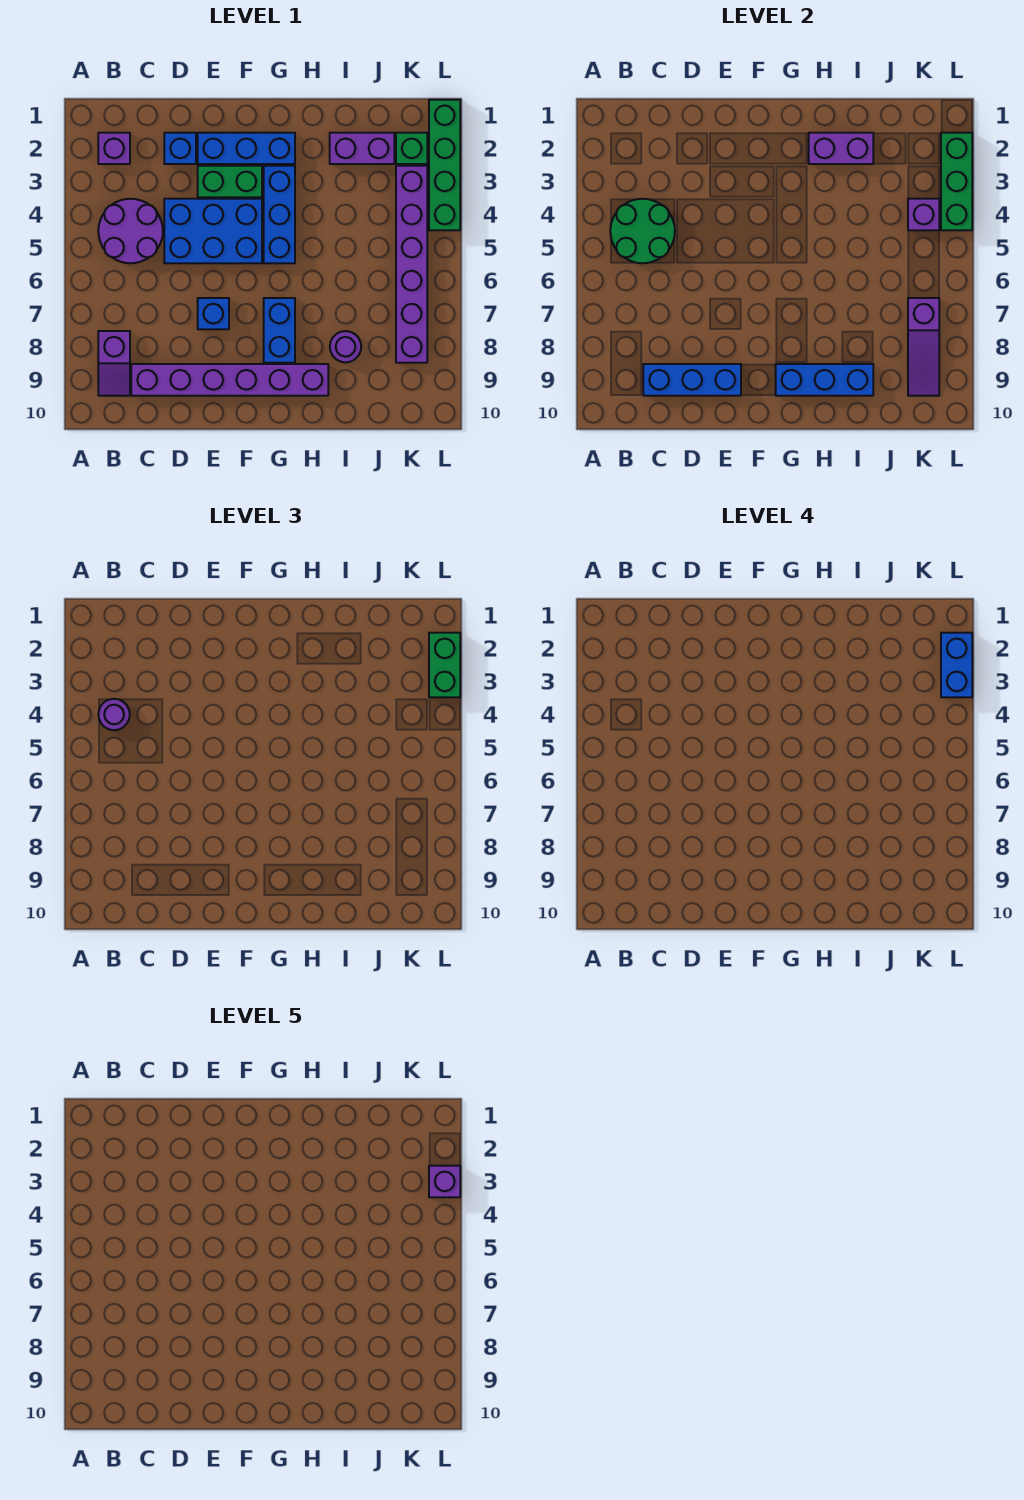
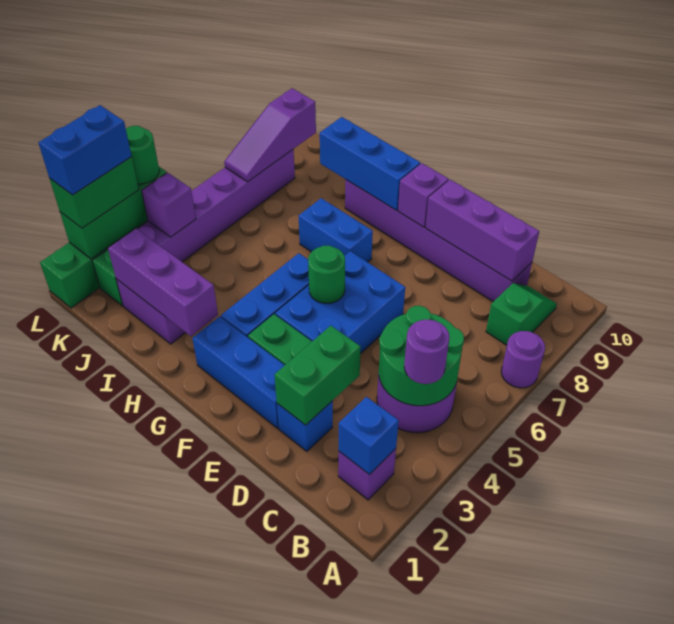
purple 1x2 slope [98,331,130,396] -> green 1x2 slope [486,283,557,345]
blue 1x3 brick [643,364,741,396] -> purple 1x3 brick [426,180,539,281]
none -> green 1x2 brick [275,326,361,425]
blue 2x3 brick [164,199,262,263] -> blue 2x3 brick turned to [275,251,405,354]
blue 1x1 brick [198,298,229,329] -> blue 1x1 brick moved to [339,397,399,475]
none -> green 1x1 round brick [308,245,345,304]
blue 1x2 brick [264,298,295,363] -> blue 1x2 brick turned to [299,198,373,262]
purple 1x2 brick [809,133,873,164] -> purple 1x3 brick [108,229,218,336]
purple 1x1 round brick [330,331,361,362] -> purple 1x1 round brick moved to [501,331,545,388]
purple 1x3 slope [908,298,939,396] -> purple 1x3 slope turned to [224,88,316,182]
purple 1x1 brick [429,1166,460,1197] -> purple 1x1 brick moved to [398,163,449,227]
none -> green 1x1 round brick [126,126,159,184]

